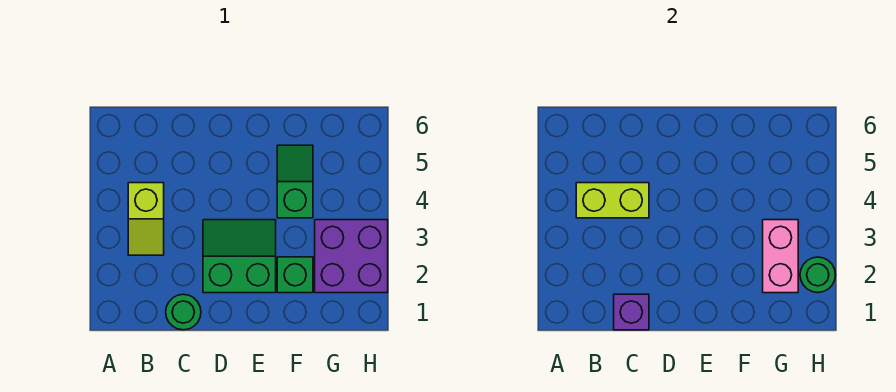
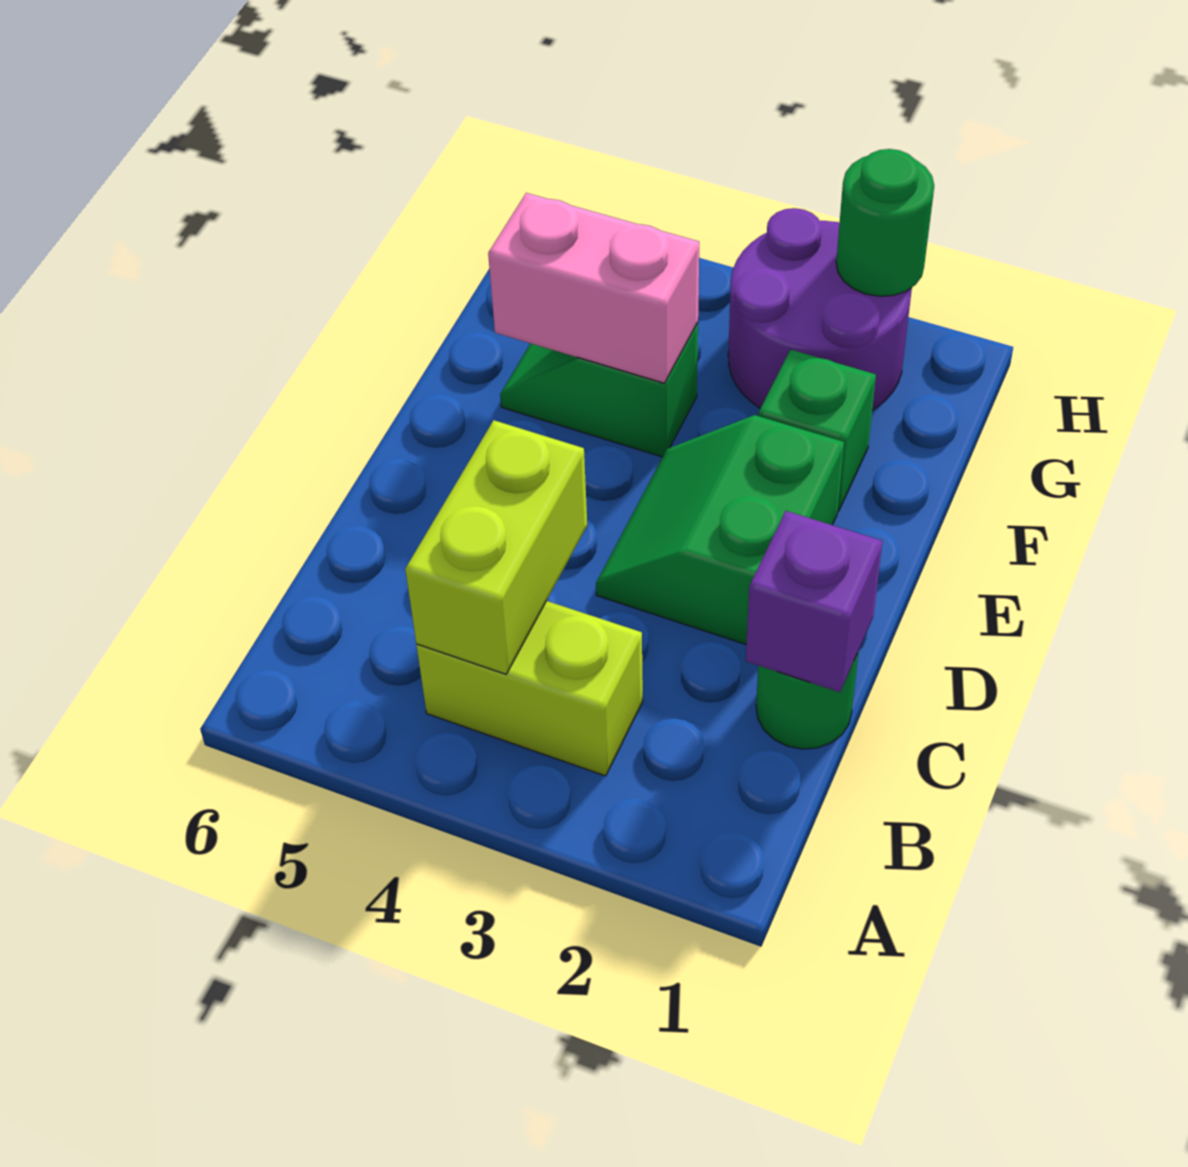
lime 1x2 slope [128,183,164,255] -> lime 1x2 brick [417,601,643,776]
purple 2x2 brick [315,220,388,293] -> purple 2x2 round brick [728,208,912,410]
pink 1x2 brick [763,220,798,293] -> pink 1x2 brick moved to [488,193,699,383]

